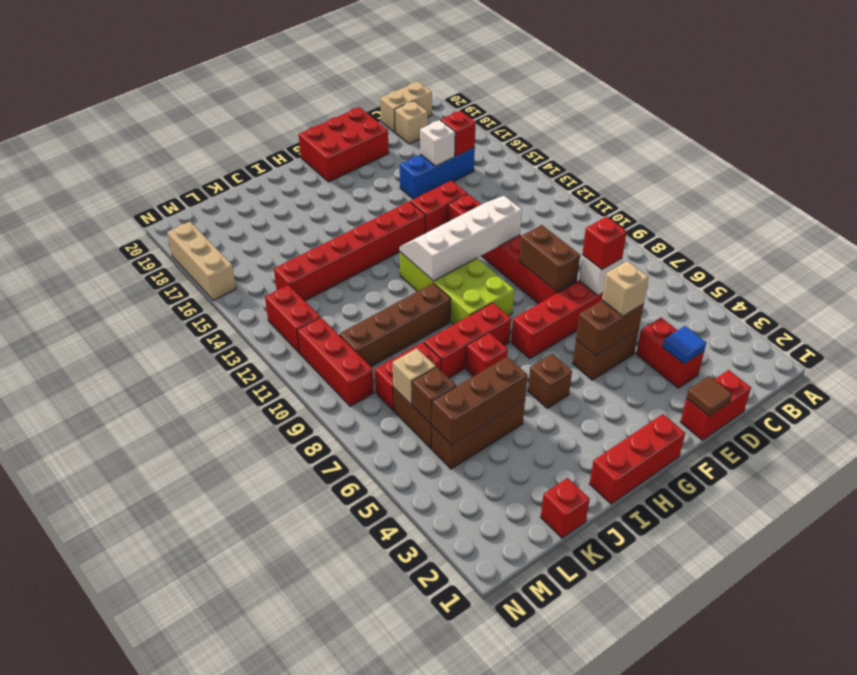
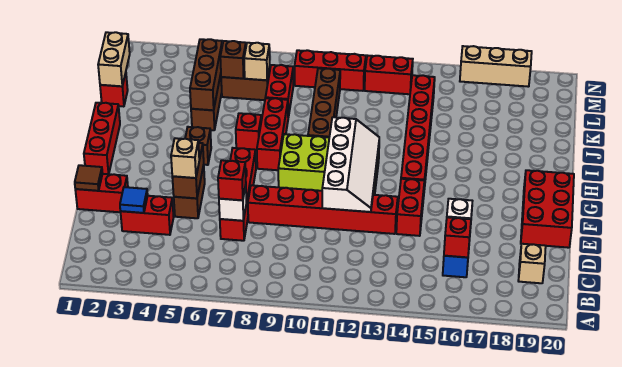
tan 1x2 brick [380,81,432,132] -> tan 1x2 brick moved to [98,32,130,86]
red 1x2 brick [681,370,751,440] -> red 1x2 brick turned to [75,174,128,212]
brown 1x2 brick [519,225,580,292] -> none

